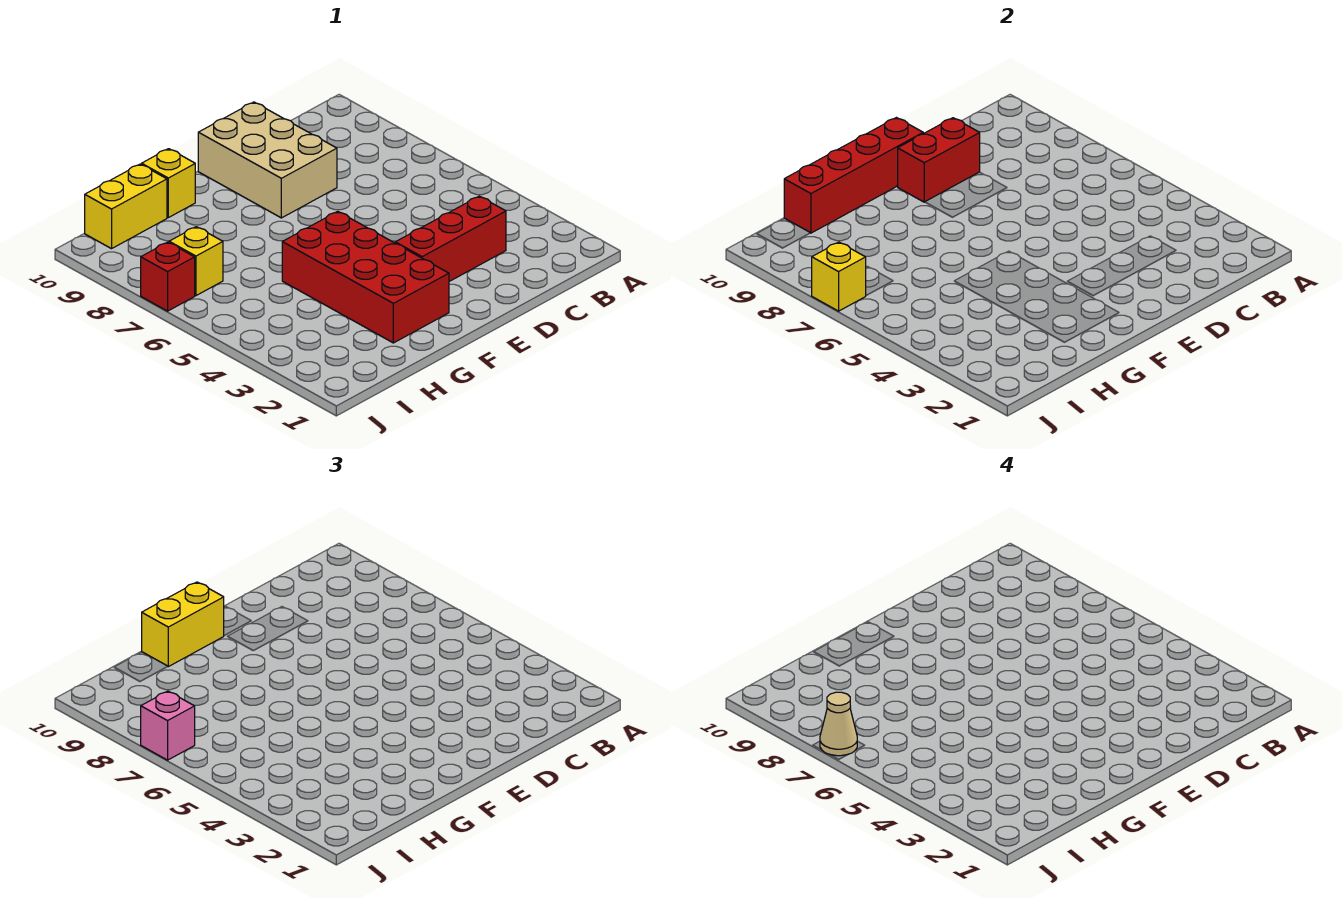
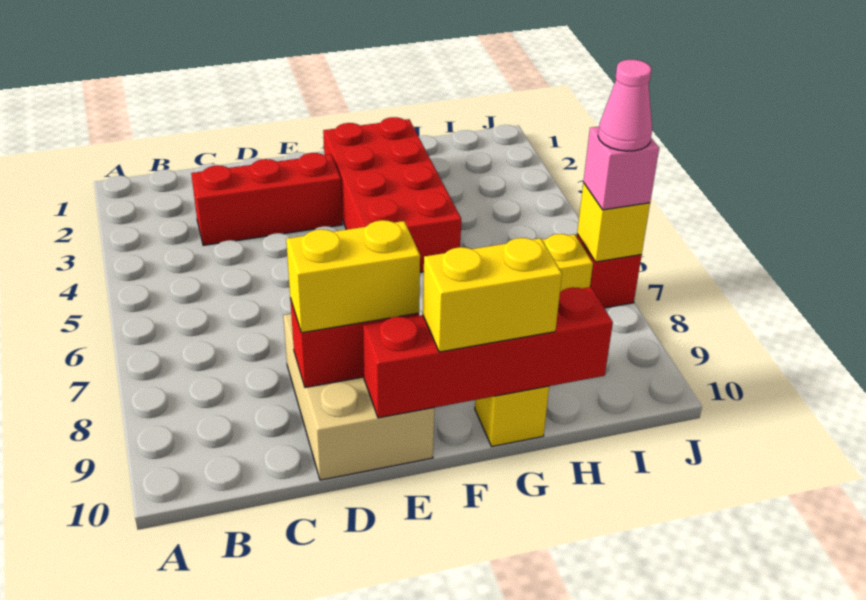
yellow 1x2 brick [85,164,167,249] -> yellow 1x2 brick moved to [286,220,420,333]
tan 1x1 cone [820,692,857,756] -> pink 1x1 cone [598,60,652,151]

